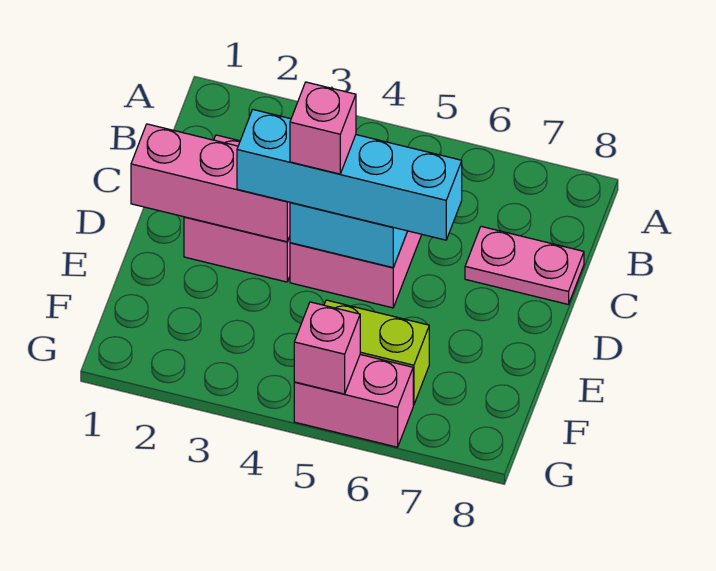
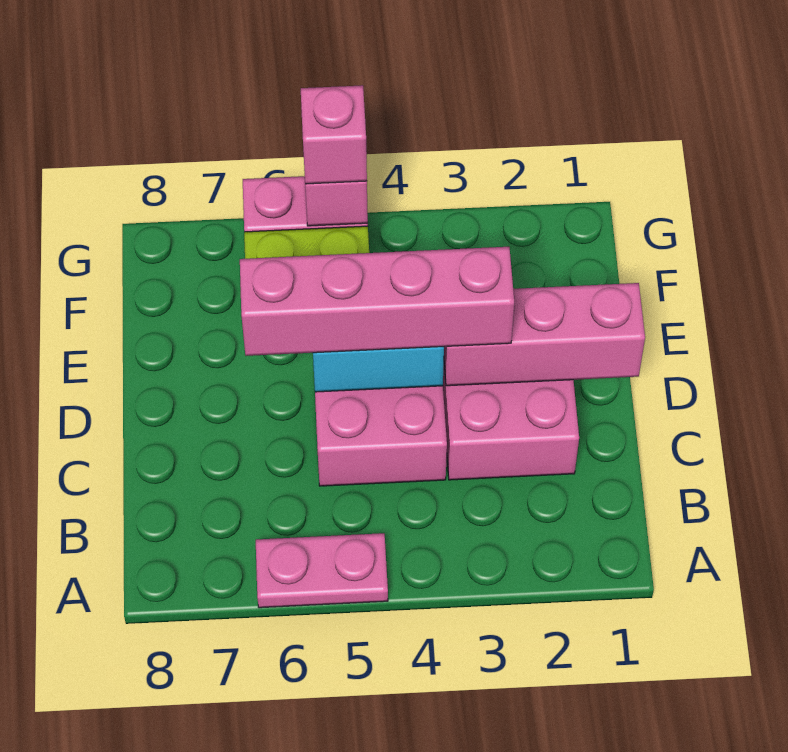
pink 1x2 plate [465,226,584,304] -> pink 1x2 plate moved to [256,533,388,608]
cyan 1x4 brick [237,110,462,240] -> pink 1x4 brick [240,247,514,356]
pink 1x1 brick [290,82,356,174] -> pink 1x1 brick moved to [301,85,367,184]

